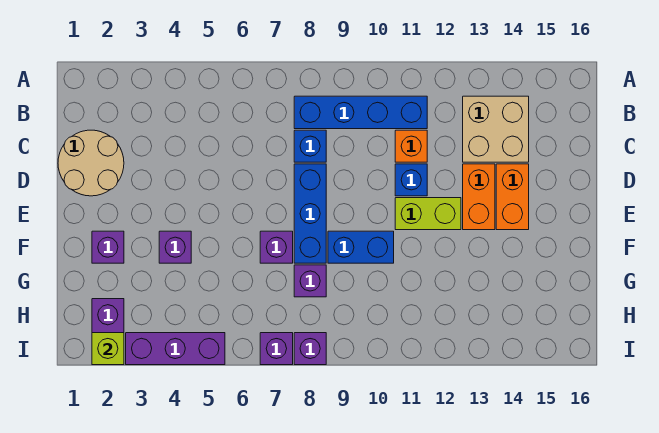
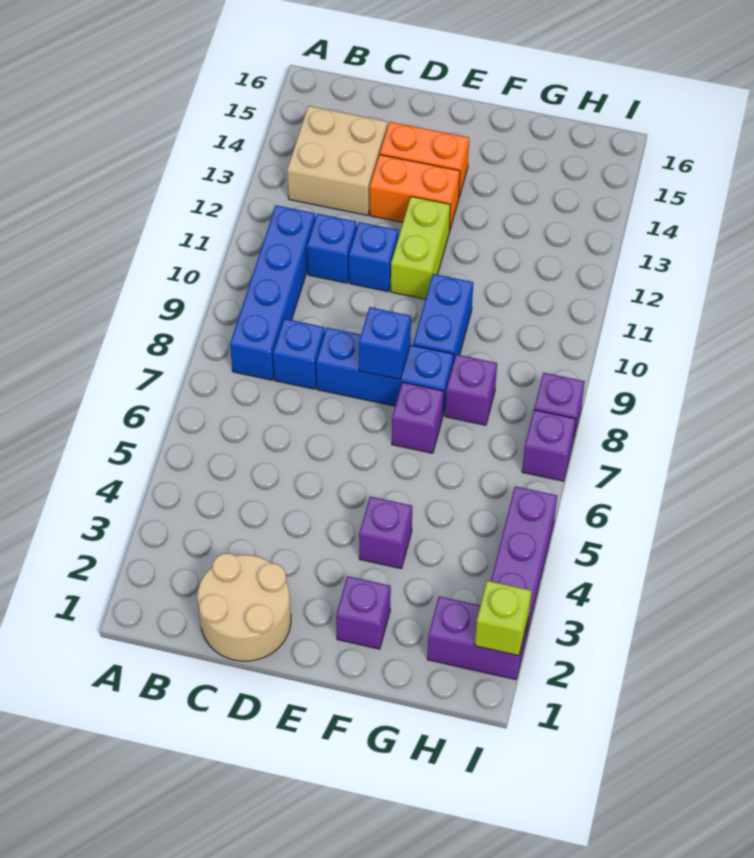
orange 1x1 brick [395,130,427,162] -> blue 1x1 brick [307,214,357,283]
none -> blue 1x1 brick [359,307,411,380]

